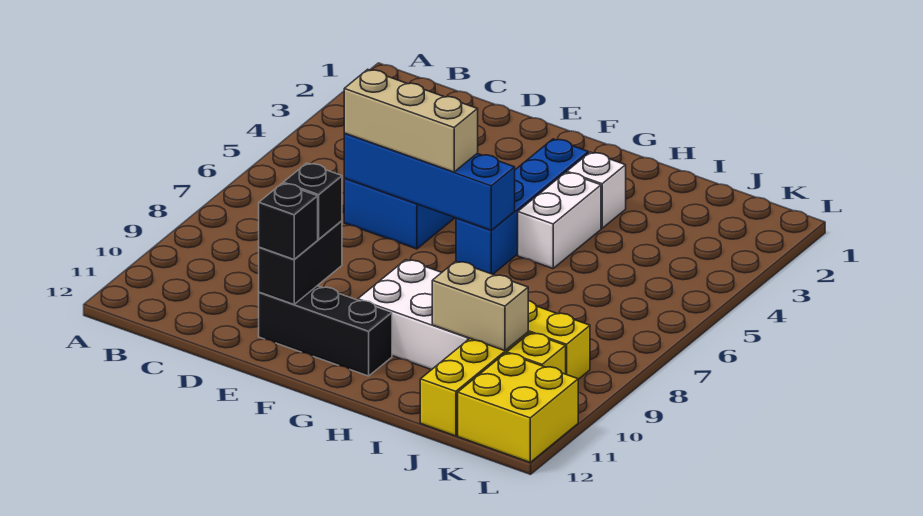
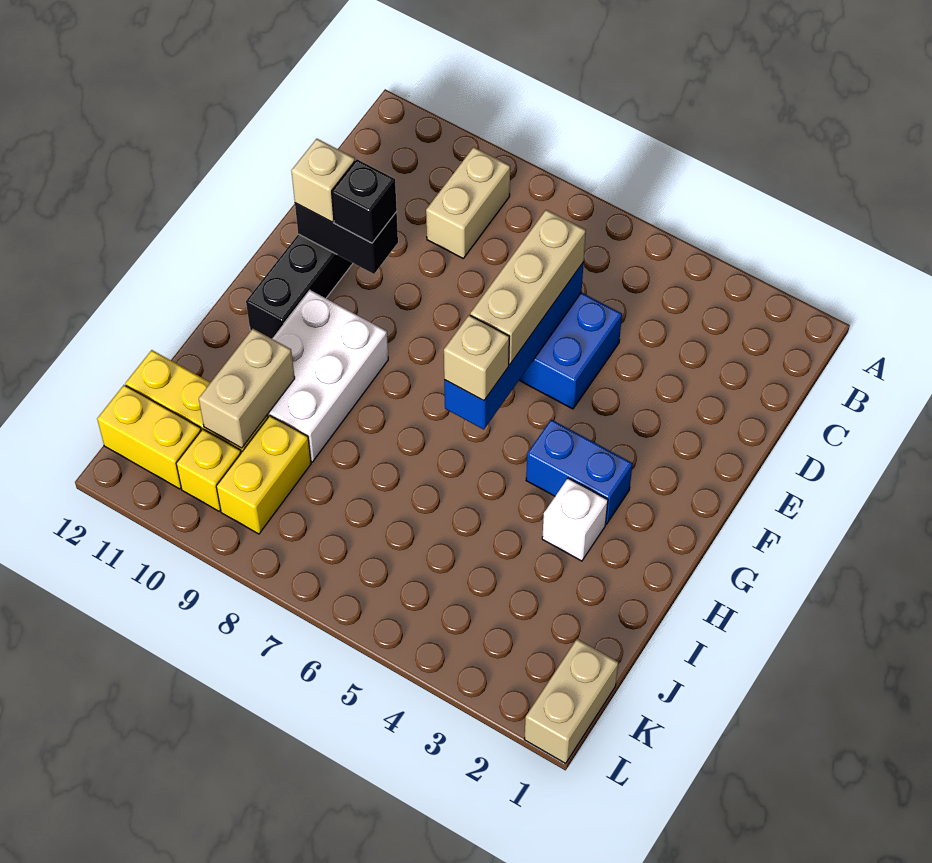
none -> tan 1x2 brick [426,147,510,258]
black 1x1 brick [259,183,318,259] -> tan 1x1 brick [291,139,355,222]
blue 1x4 brick [456,139,588,274] -> blue 1x2 brick [526,419,633,524]
none -> tan 1x1 brick [444,315,509,401]
white 1x2 brick [518,172,601,268] -> none
none -> tan 1x2 brick [524,639,618,763]
yellow 2x2 brick [458,353,578,462] -> yellow 1x2 brick [97,385,201,489]

